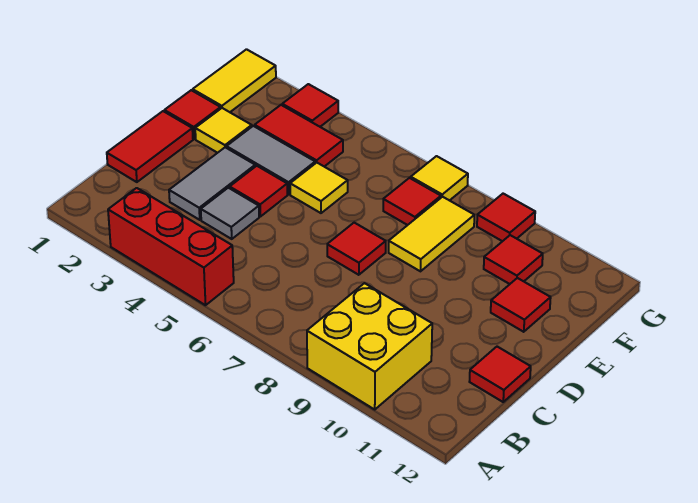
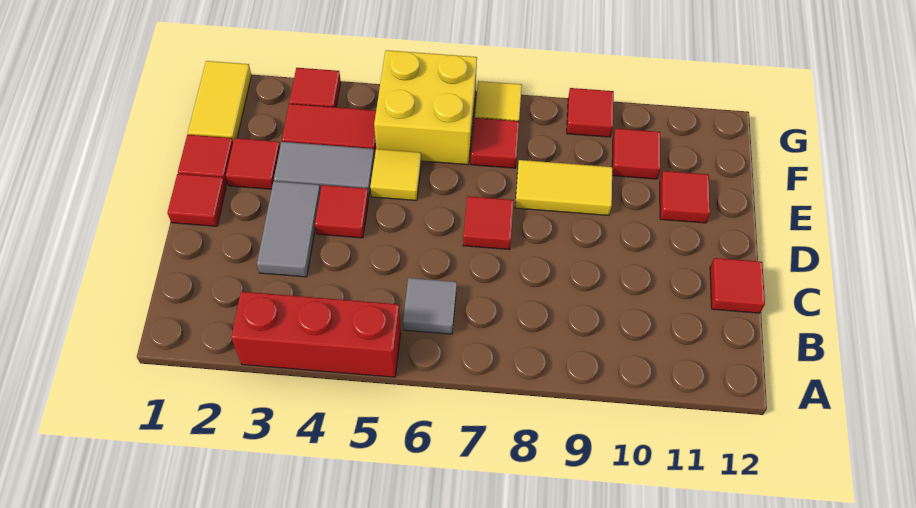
yellow 2x2 brick [307,283,432,409] -> yellow 2x2 brick moved to [374,50,477,165]
red 1x2 tile [107,111,193,182] -> red 1x1 tile [167,174,226,226]
grey 1x1 tile [201,188,259,239] -> grey 1x1 tile moved to [403,278,457,334]
yellow 1x1 tile [195,108,252,153] -> red 1x1 tile [226,138,280,189]
yellow 1x2 tile [389,197,474,271] -> yellow 1x2 tile turned to [515,160,612,215]

